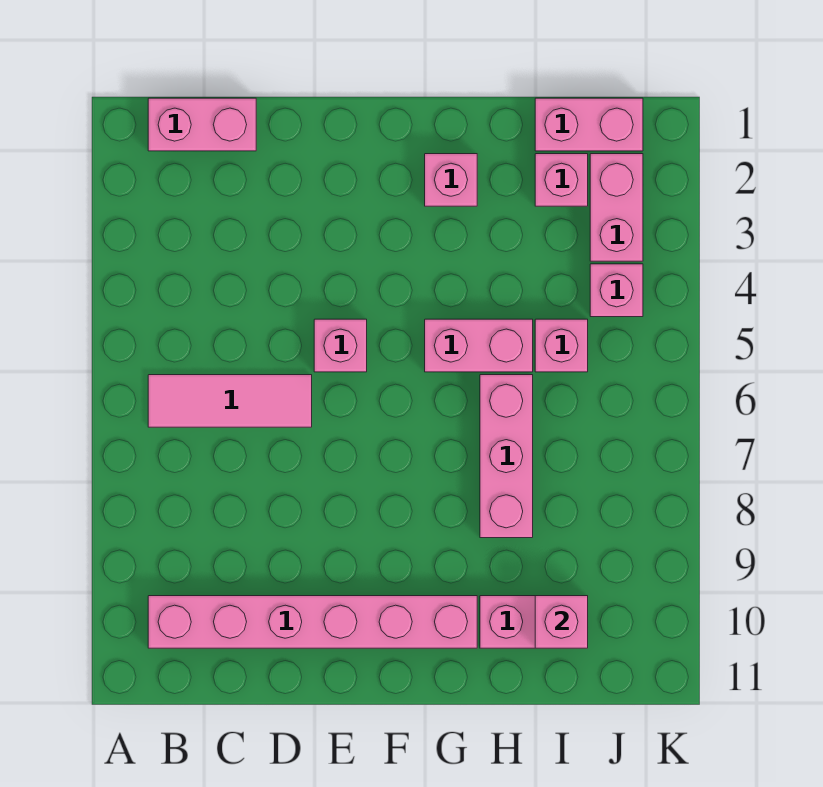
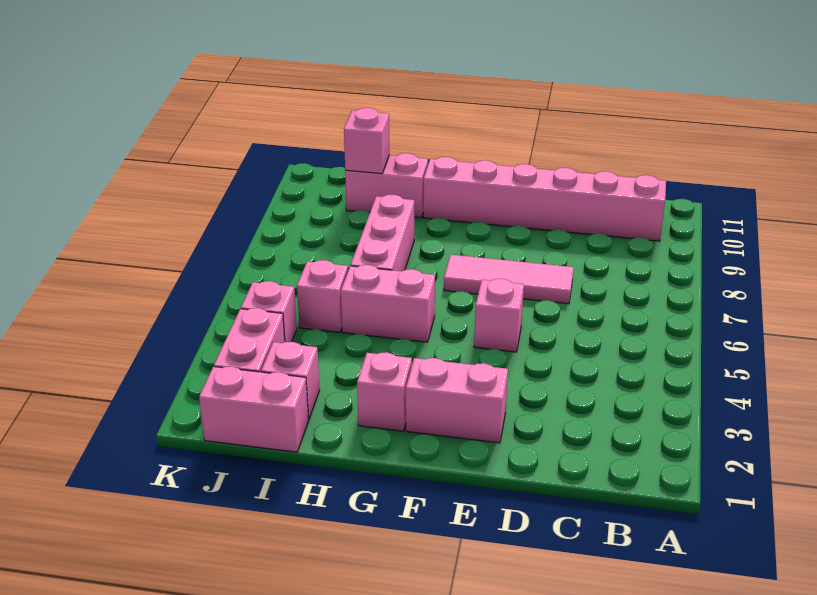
pink 1x2 brick [148,98,256,151] -> pink 1x2 brick moved to [406,358,508,443]
pink 1x3 tile [148,375,312,427] -> pink 1x3 tile moved to [444,255,574,304]

